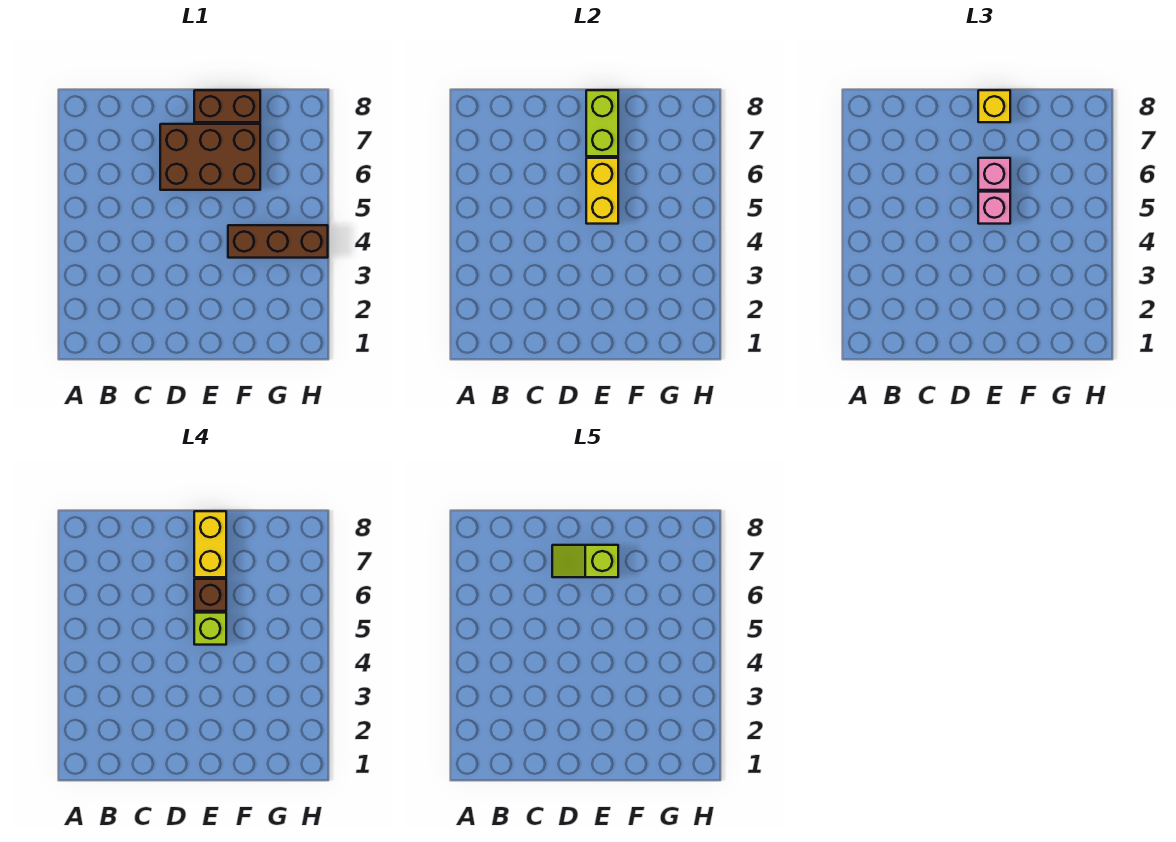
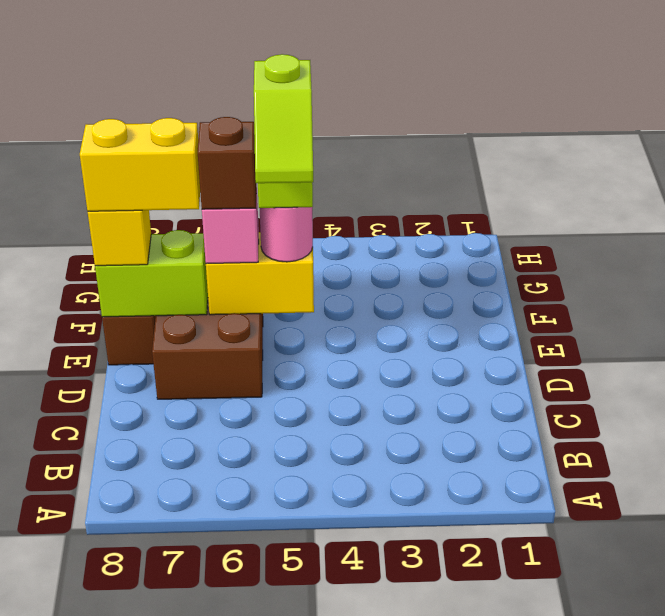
lime 1x2 slope [552,545,618,577] -> lime 1x2 slope moved to [254,54,313,184]
pink 1x1 brick [978,192,1010,224] -> pink 1x1 round brick [260,207,313,262]
brown 1x3 brick [228,225,328,258] -> none

